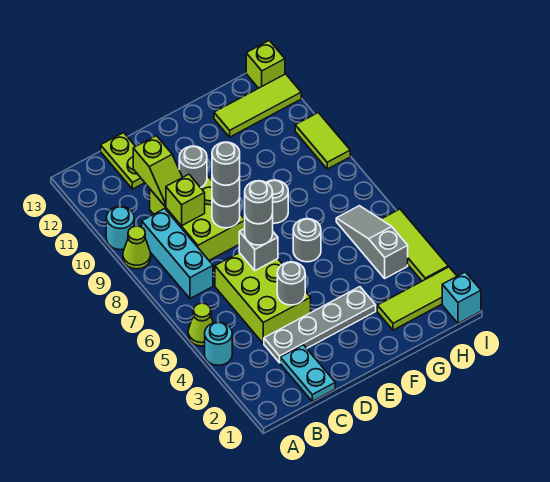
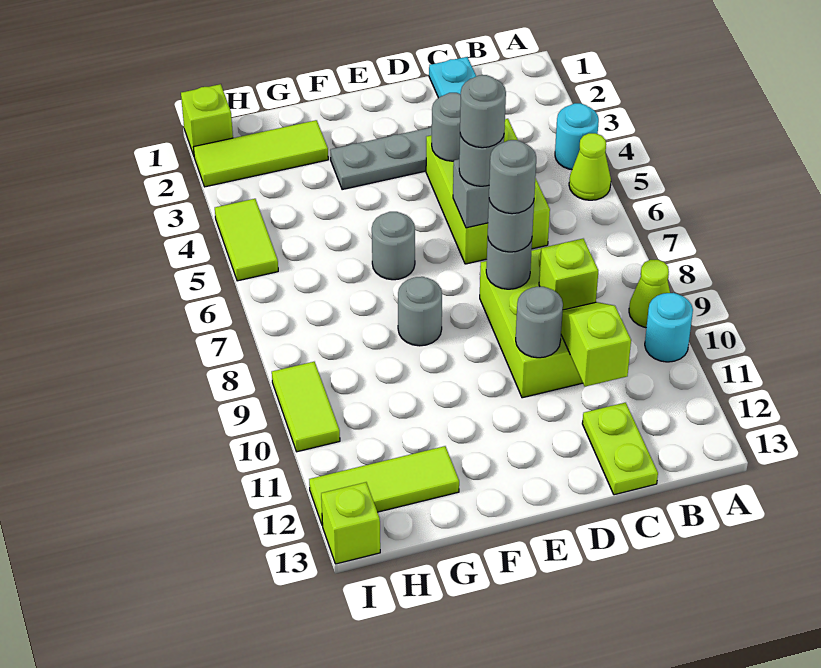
cyan 1x3 brick [142,209,213,299] -> none
grey 1x3 slope [336,206,408,278] -> none
cyan 1x1 brick [442,272,481,323] -> lime 1x1 brick [181,84,233,156]
lime 1x3 tile [381,209,448,281] -> lime 1x2 tile [215,199,278,281]

